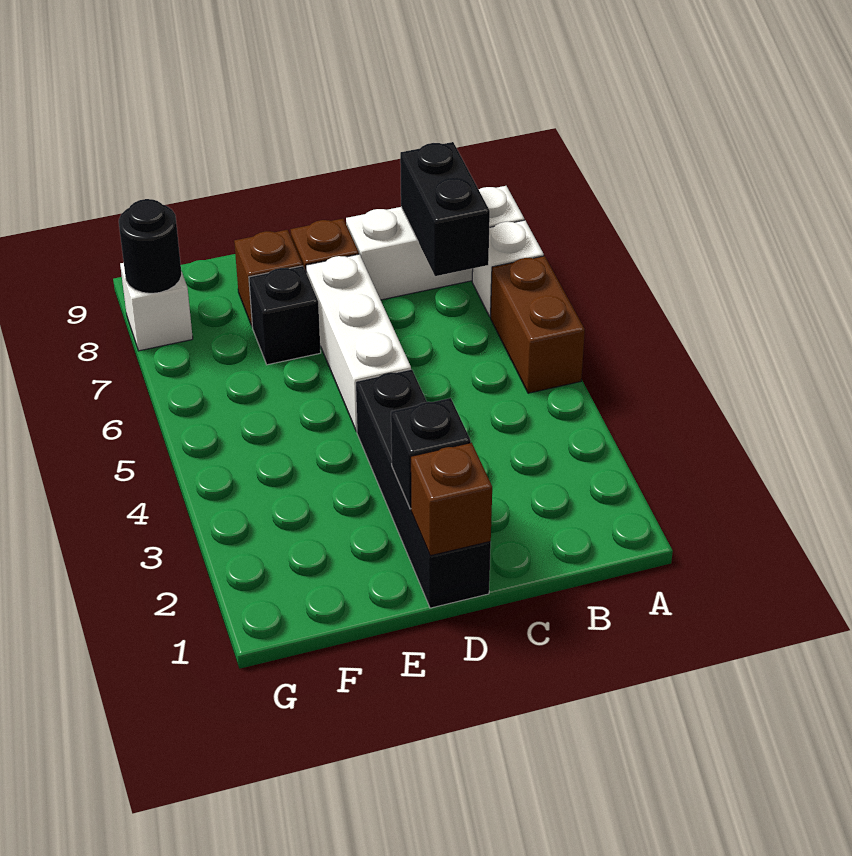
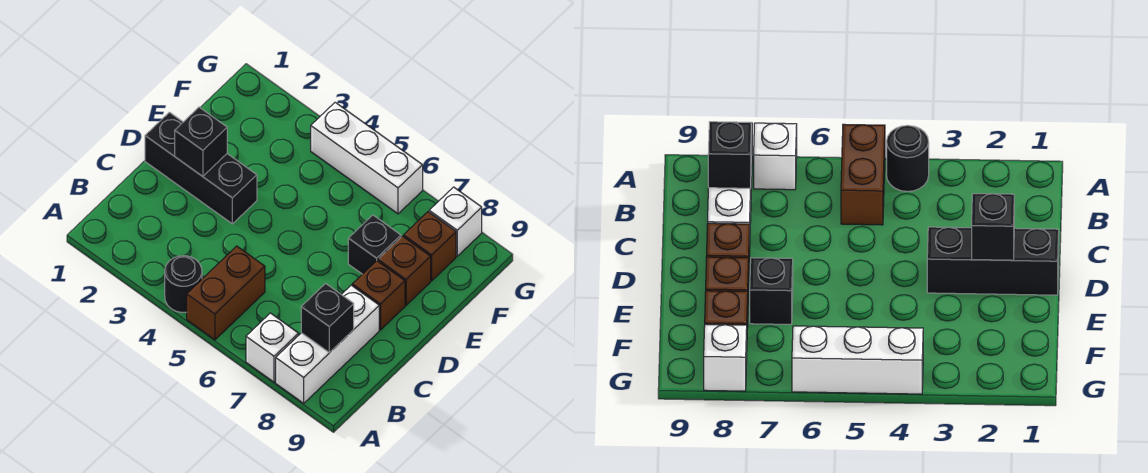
brown 1x2 brick [491,256,585,393] -> brown 1x2 brick turned to [187,246,265,340]
black 1x2 brick [400,142,490,276] -> black 1x1 brick [301,283,354,353]
black 1x4 brick [356,369,491,608] -> black 1x3 brick [145,112,257,224]
brown 1x1 brick [411,443,492,556] -> brown 1x1 brick moved to [404,212,456,281]
white 1x3 brick [306,254,411,432] -> white 1x3 brick moved to [311,102,423,214]
black 1x1 round brick [119,199,182,293] -> black 1x1 round brick moved to [165,256,202,313]

